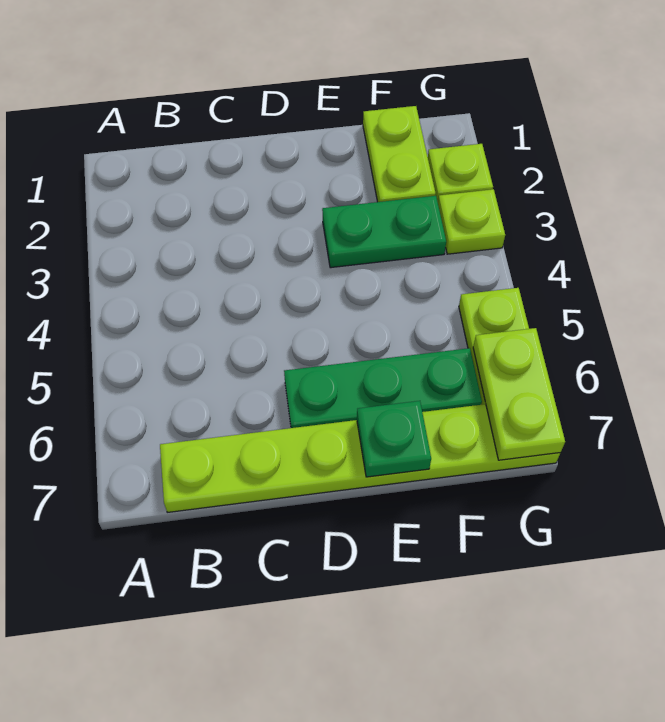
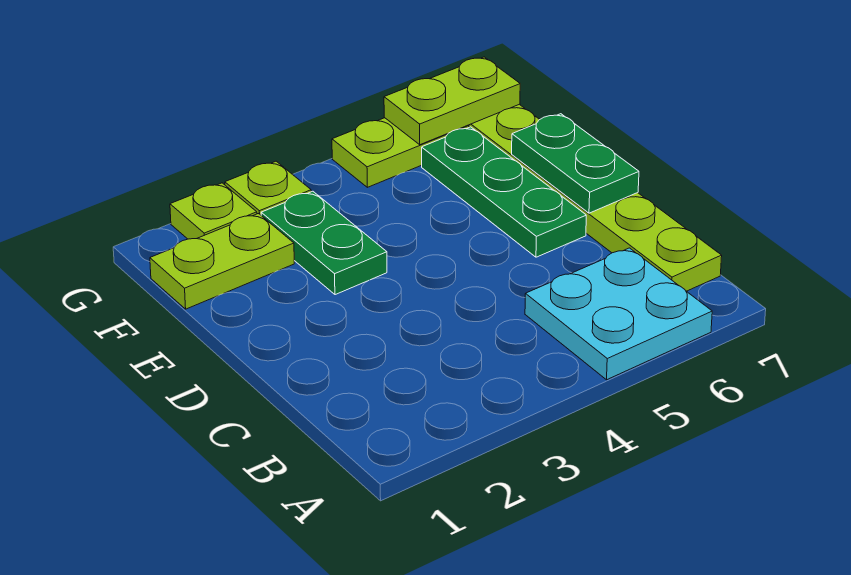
none -> cyan 2x2 plate [525,248,712,380]
green 1x1 plate [357,401,431,477] -> green 1x2 plate [512,114,639,213]

